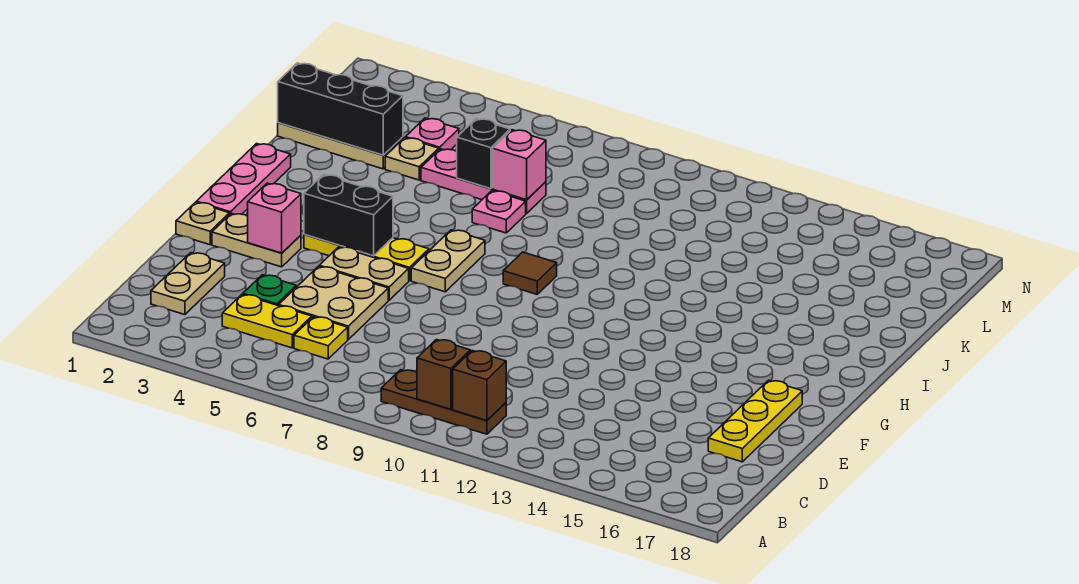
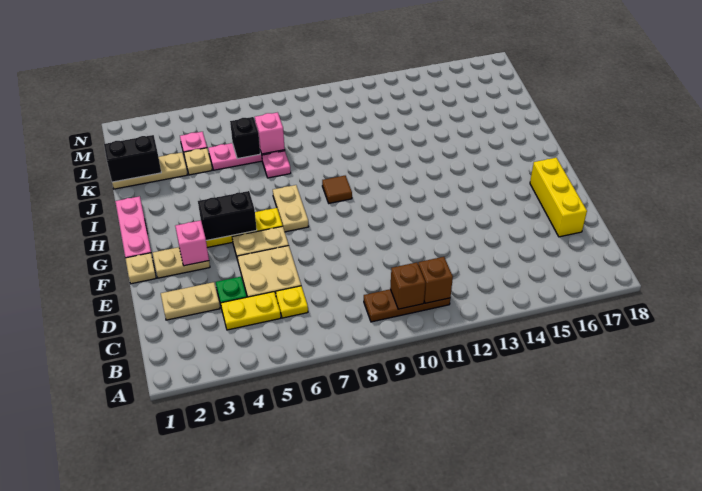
tan 1x2 plate [151,253,225,315] -> tan 1x2 plate turned to [161,282,220,320]
yellow 1x3 plate [708,380,802,462] -> yellow 1x3 brick [530,158,587,237]
black 1x3 brick [278,63,403,155] -> black 1x2 brick [104,135,161,182]

